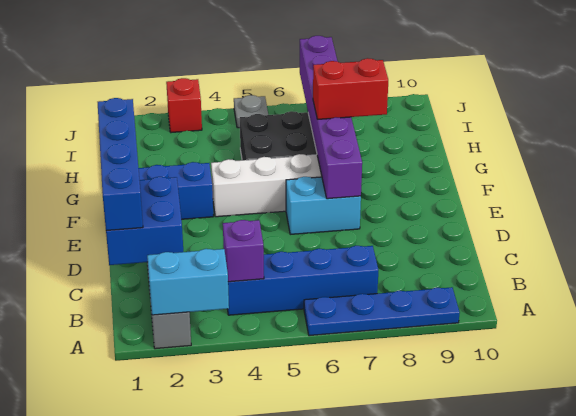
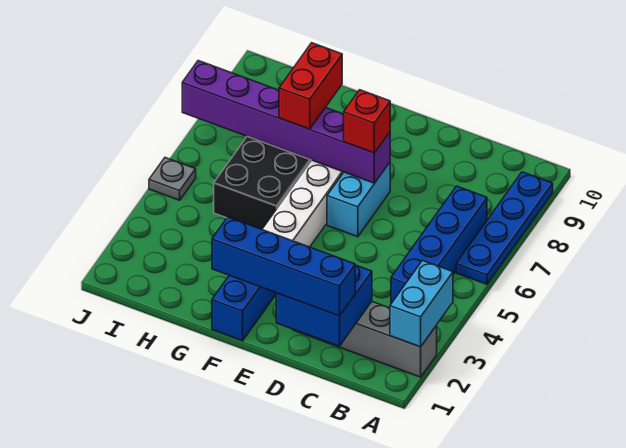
purple 1x1 brick [223,220,264,282] -> none
red 1x1 brick [166,78,202,133] -> red 1x1 brick moved to [344,90,390,153]

